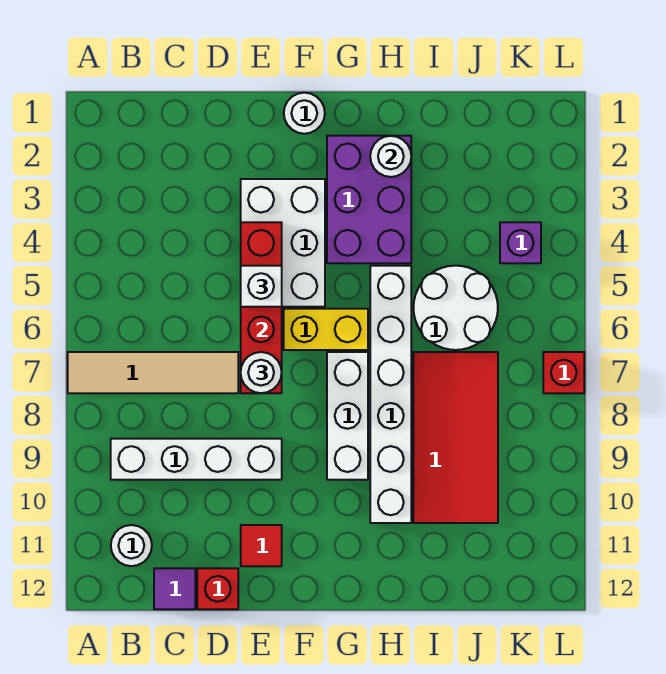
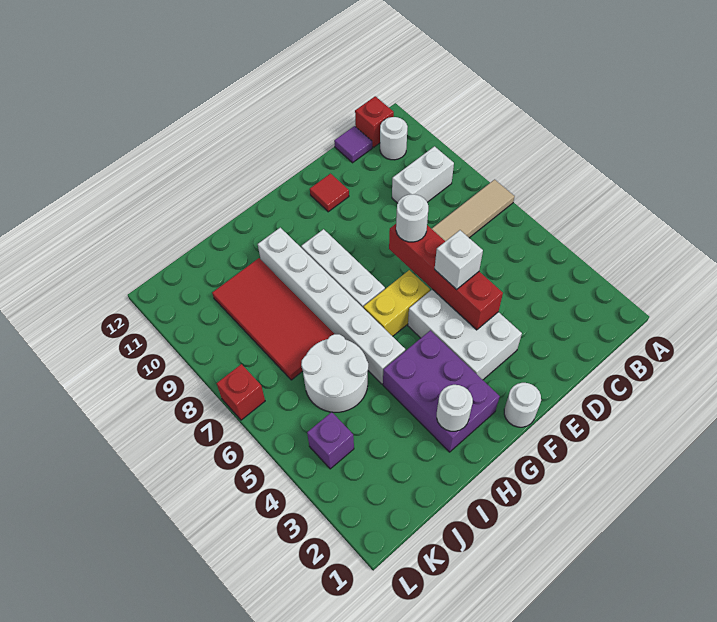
white 1x4 brick [111,439,282,480] -> white 1x2 brick [392,146,454,203]
red 1x1 brick [197,568,238,609] -> red 1x1 brick moved to [355,96,394,147]

